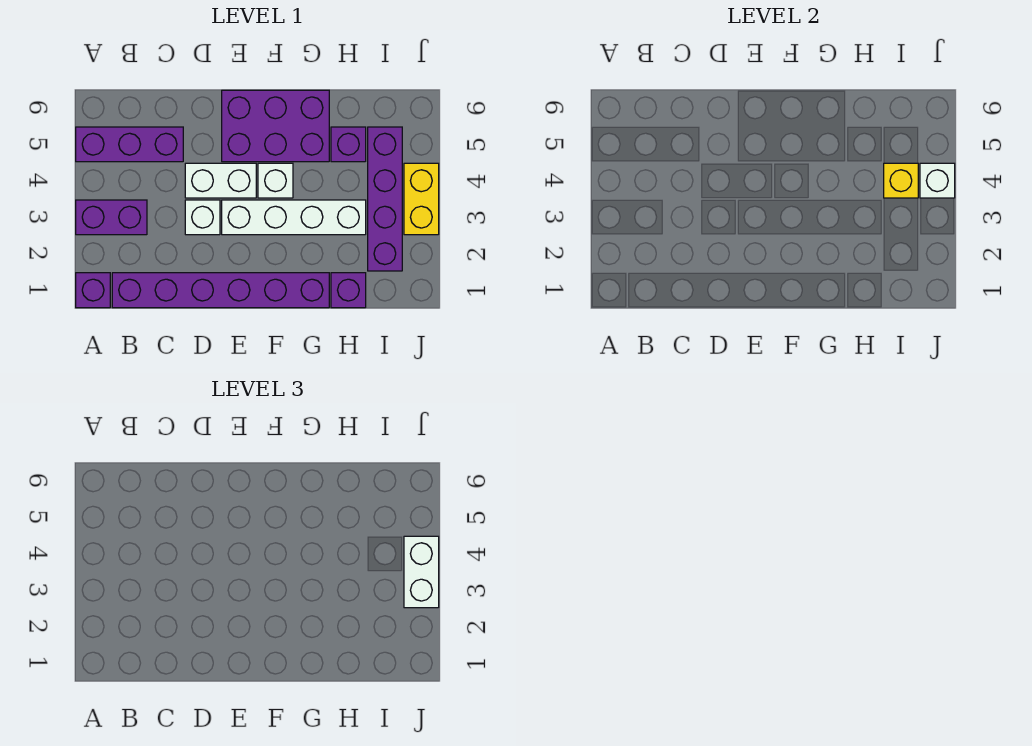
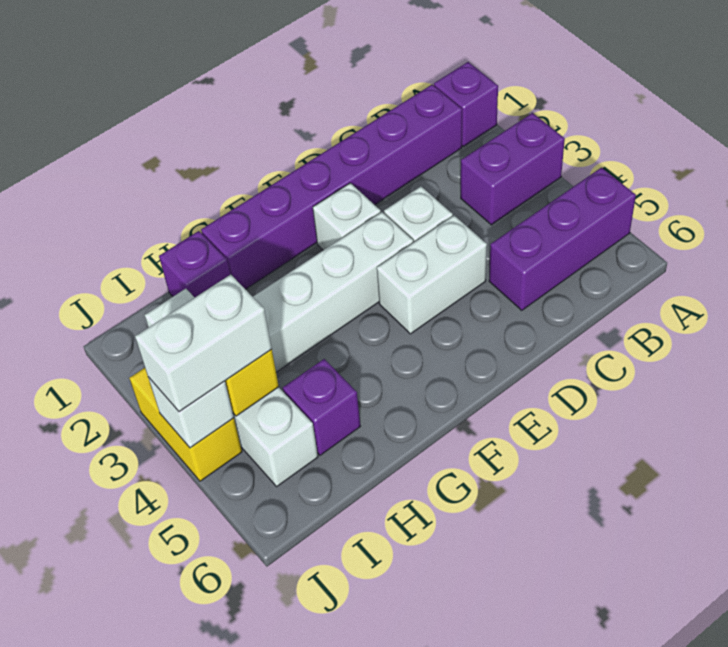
purple 2x3 brick [222,90,329,162] -> none
white 1x1 brick [258,163,293,198] -> white 1x1 brick moved to [313,183,381,250]
purple 1x4 brick [368,127,402,271] -> white 1x4 brick [145,289,318,486]
white 1x2 brick [404,536,439,608] -> white 1x2 brick turned to [135,274,272,412]

